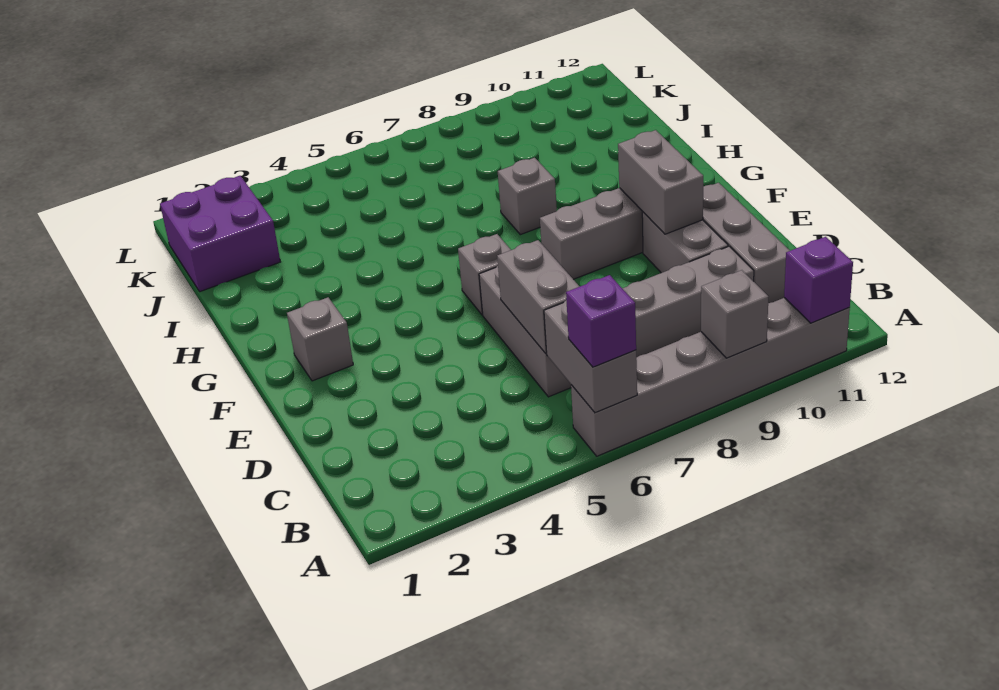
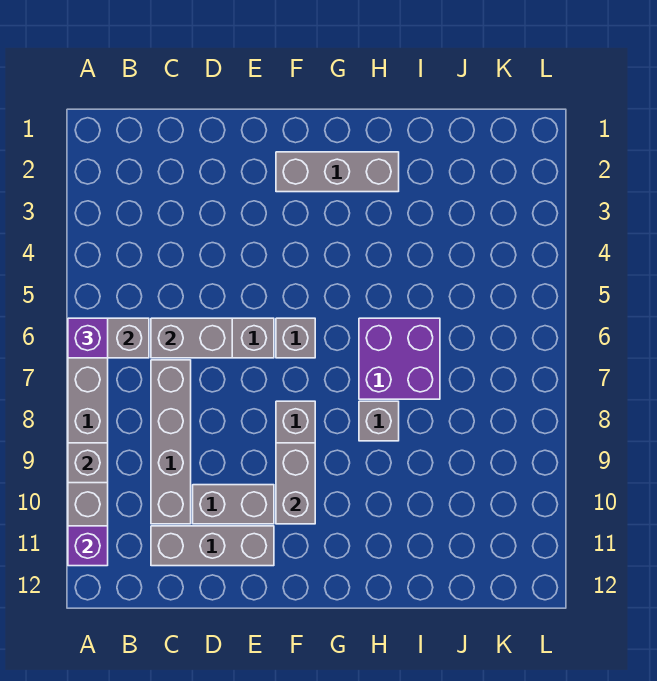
grey 1x2 brick [618,130,703,234] -> grey 1x2 brick turned to [276,443,315,524]
grey 1x1 brick [287,297,353,381] -> grey 1x3 brick [276,152,399,192]
purple 2x2 brick [160,176,280,292] -> purple 2x2 brick moved to [359,318,440,399]

